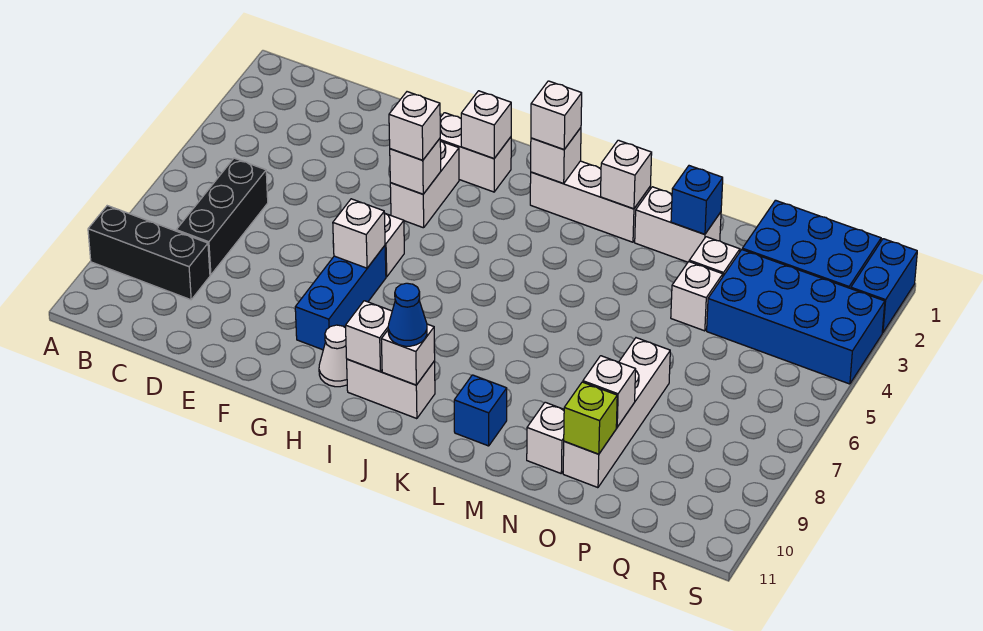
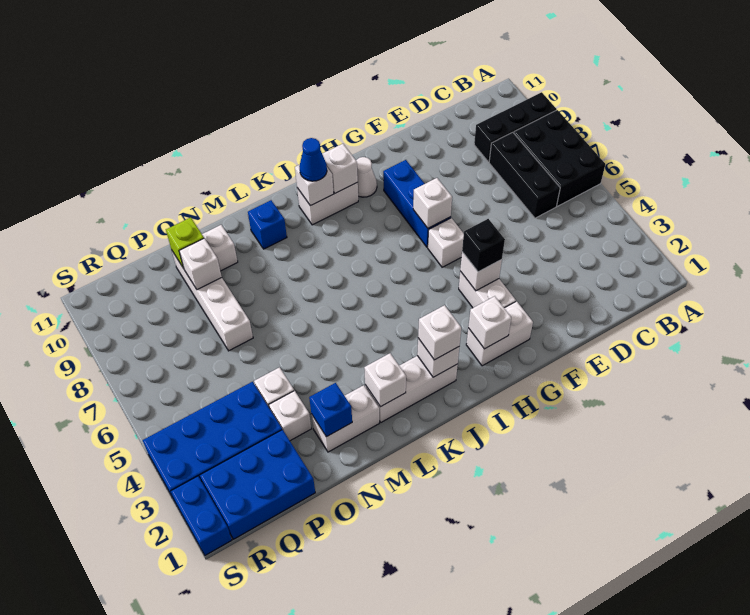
none -> black 2x3 brick [514,110,605,206]
white 1x1 brick [389,92,440,160] -> black 1x1 brick [462,219,505,272]

